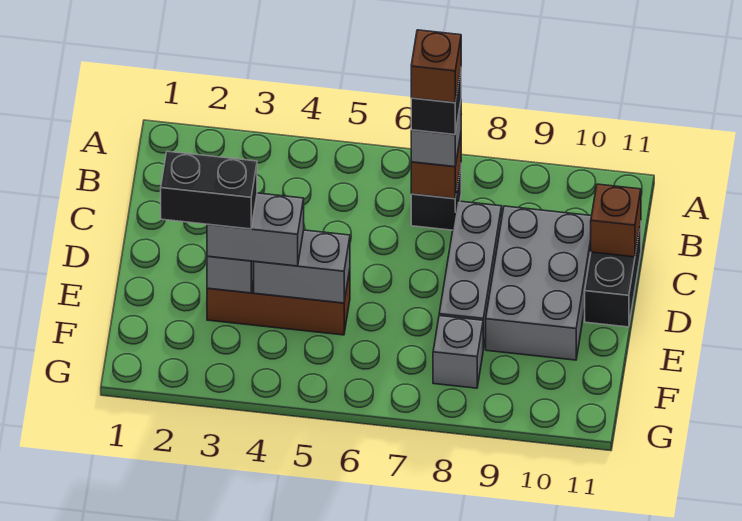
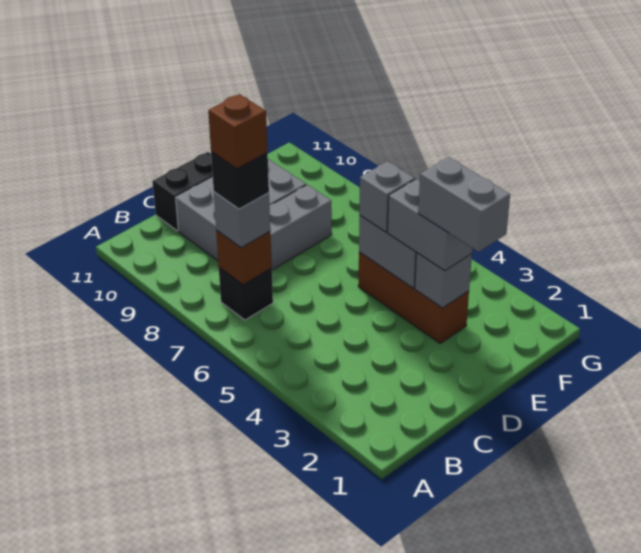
brown 1x1 brick [591,184,641,257] -> none
black 1x2 brick [161,151,257,229] -> grey 1x2 brick [418,157,510,252]
grey 1x1 brick [433,316,483,388] -> grey 1x1 brick moved to [359,161,415,232]

